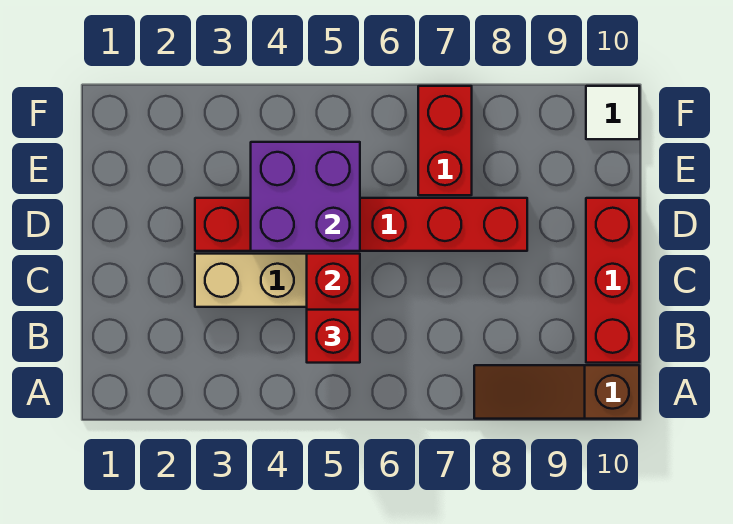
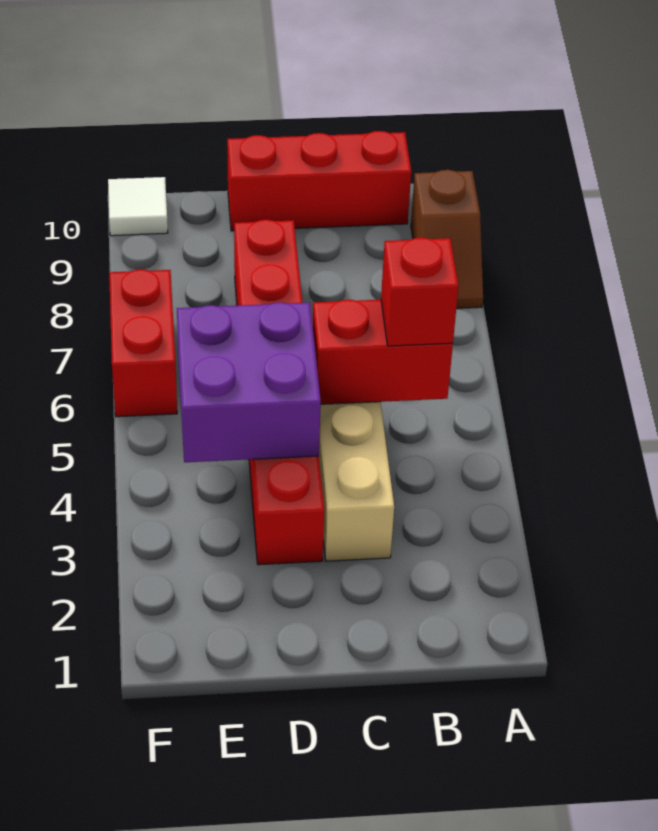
brown 1x3 slope [474,365,639,419] -> brown 1x2 slope [411,170,483,308]
red 1x2 brick [418,86,472,195] -> red 1x2 brick turned to [109,269,177,417]

